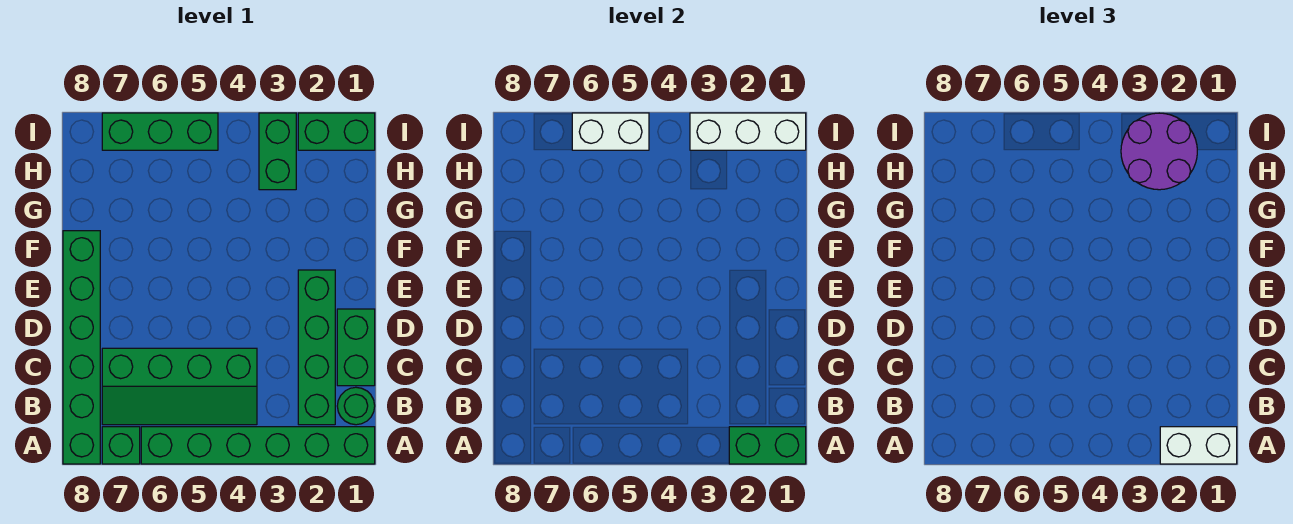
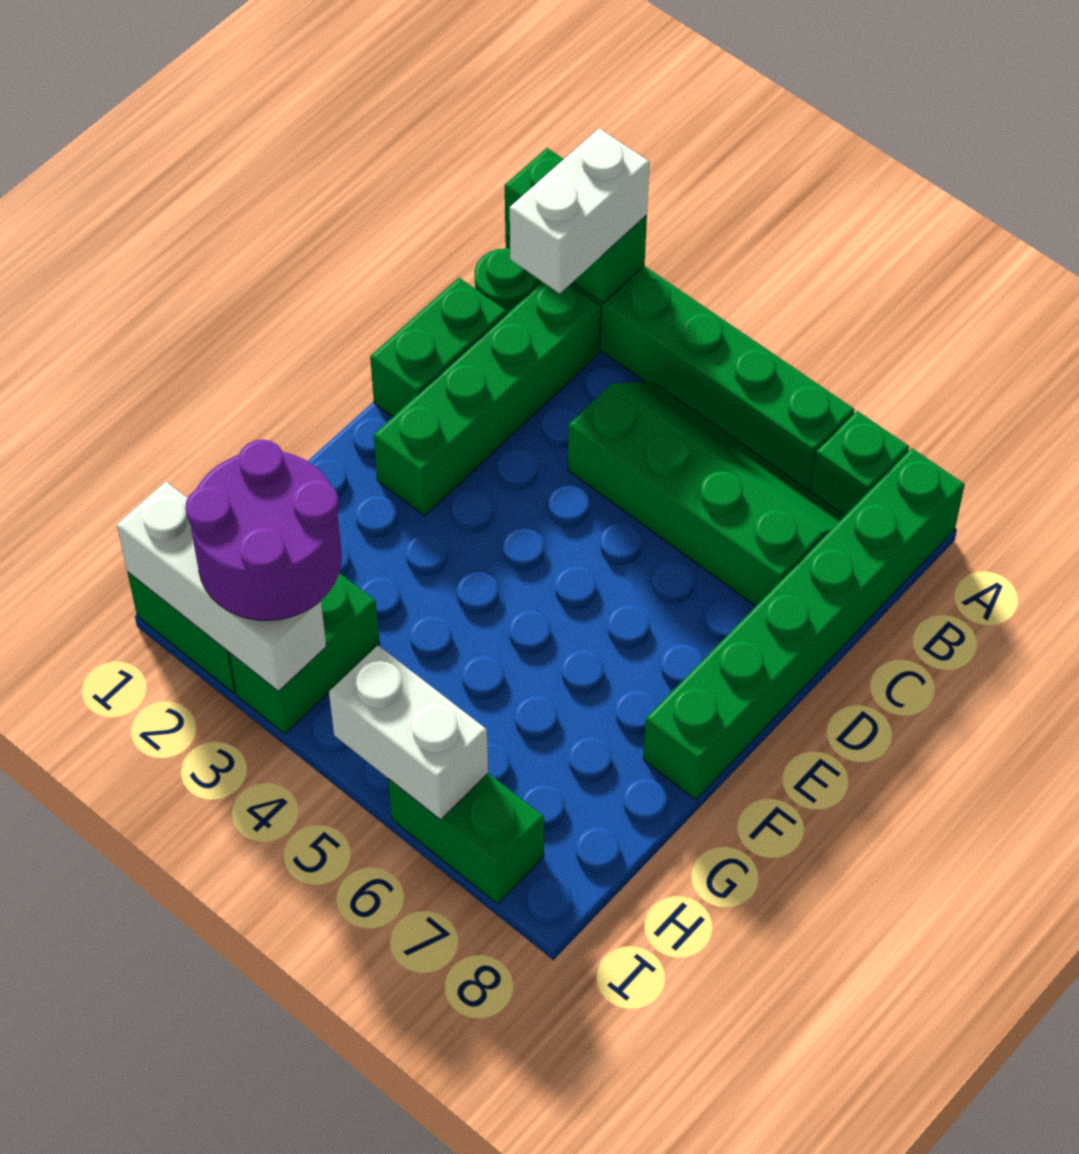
white 1x2 brick [1160,427,1237,464] -> white 1x2 brick turned to [510,128,650,293]
green 1x3 brick [102,113,218,150] -> green 1x2 brick [388,773,544,904]

